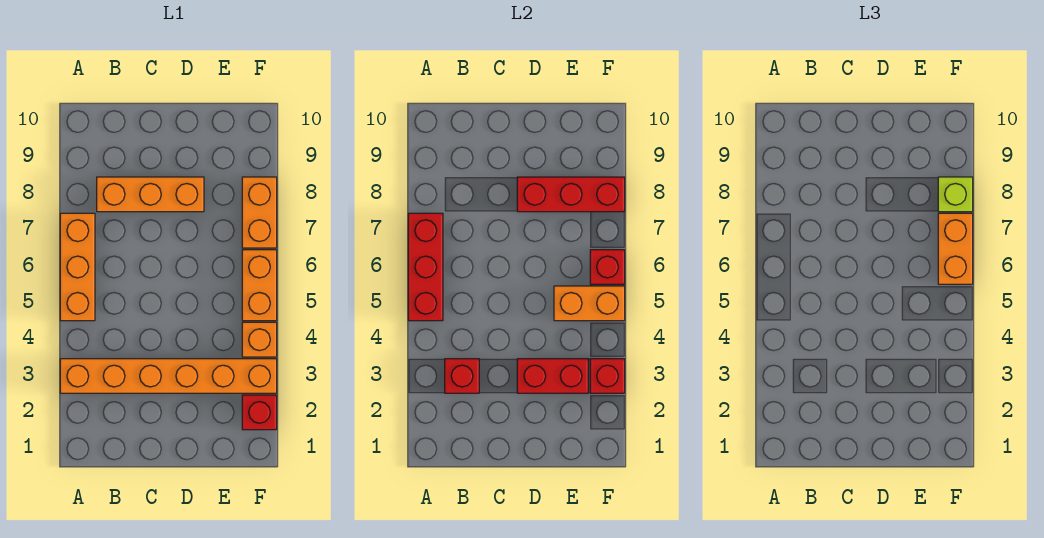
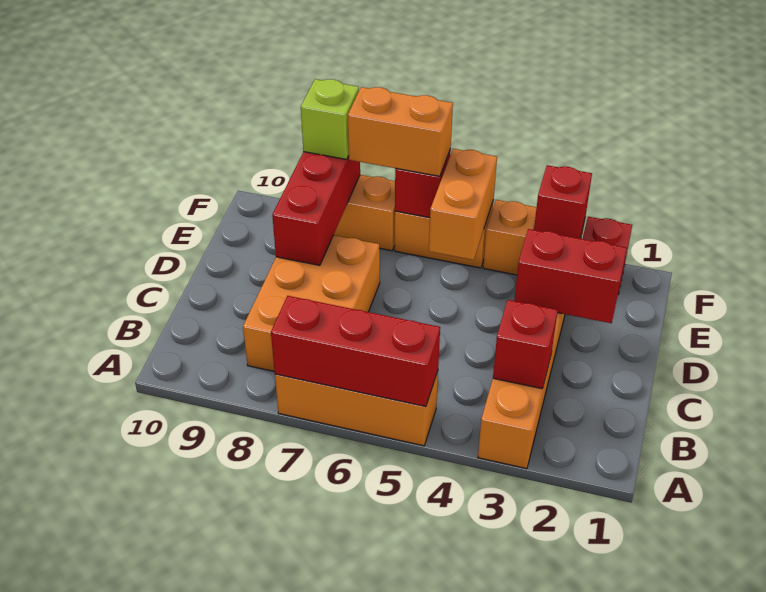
orange 1x3 brick [97,177,204,212] -> orange 2x3 brick [243,235,380,371]
red 1x2 brick [517,359,588,393] -> red 1x2 brick turned to [514,229,627,323]

